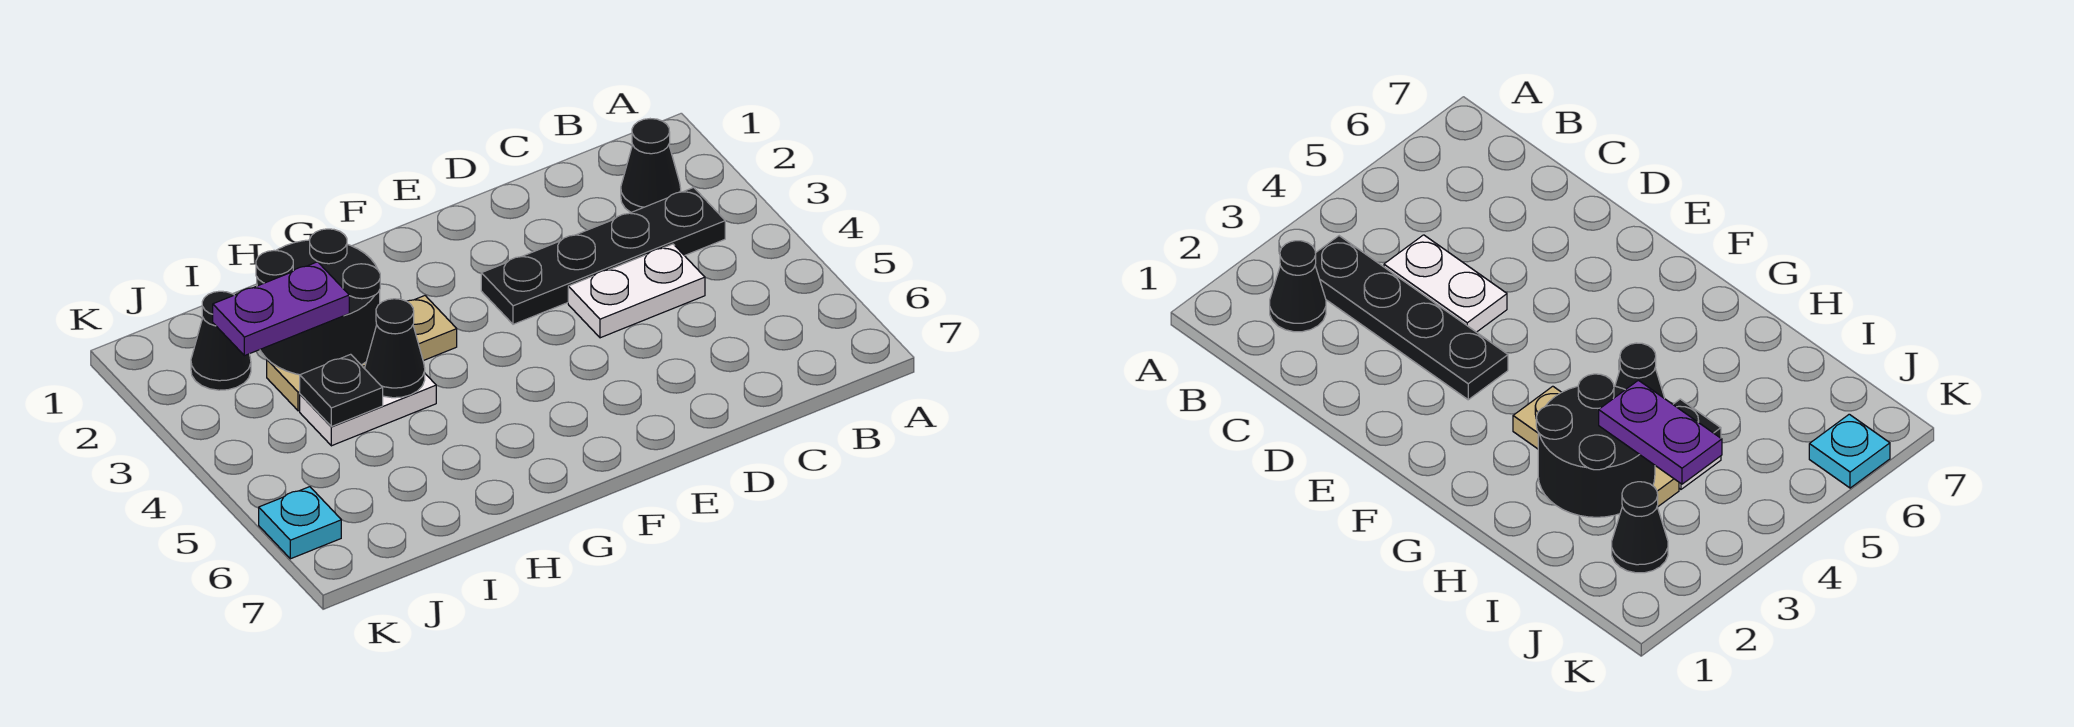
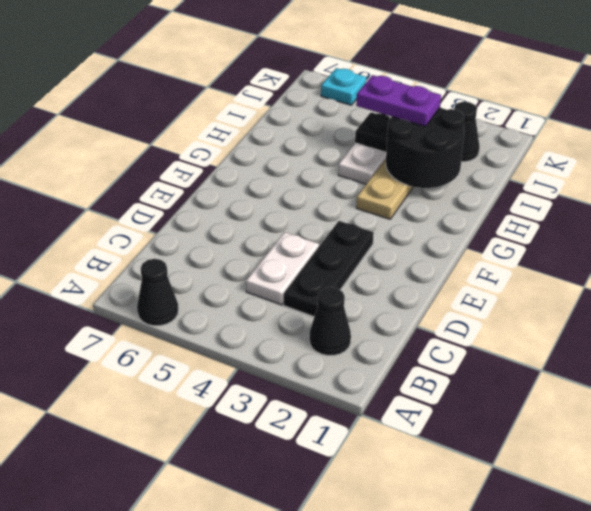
black 1x4 plate [481,187,725,324] -> black 1x3 plate [284,221,374,316]
black 1x1 cone [365,299,425,398] -> black 1x1 cone moved to [137,259,178,326]
purple 1x2 plate [213,262,349,356] -> purple 1x2 plate turned to [356,75,441,126]

